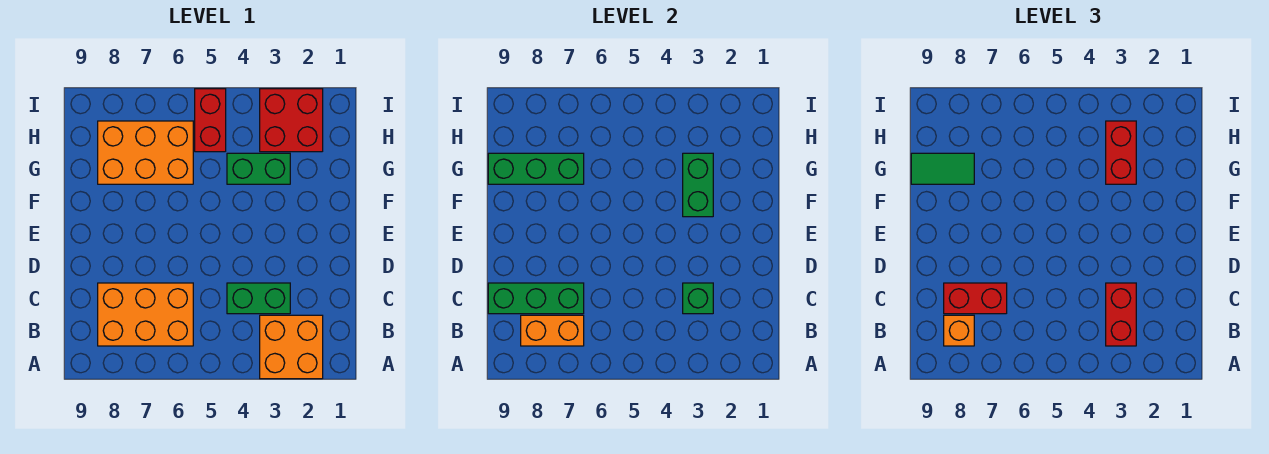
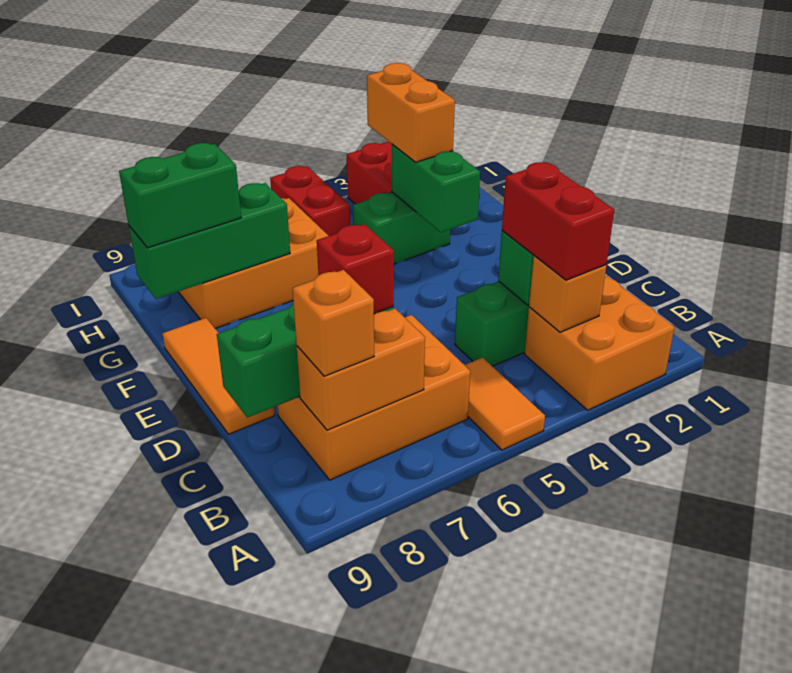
none -> orange 1x2 tile [465,358,545,450]
none -> orange 1x1 brick [529,256,606,332]
red 1x2 brick [944,283,1007,314] -> red 1x1 brick [317,224,394,314]
none -> orange 1x3 tile [162,318,275,434]
red 1x2 brick [1106,121,1136,184] -> orange 1x2 brick [367,63,455,162]
green 1x2 tile [911,153,974,184] -> green 1x2 brick [119,143,241,248]

